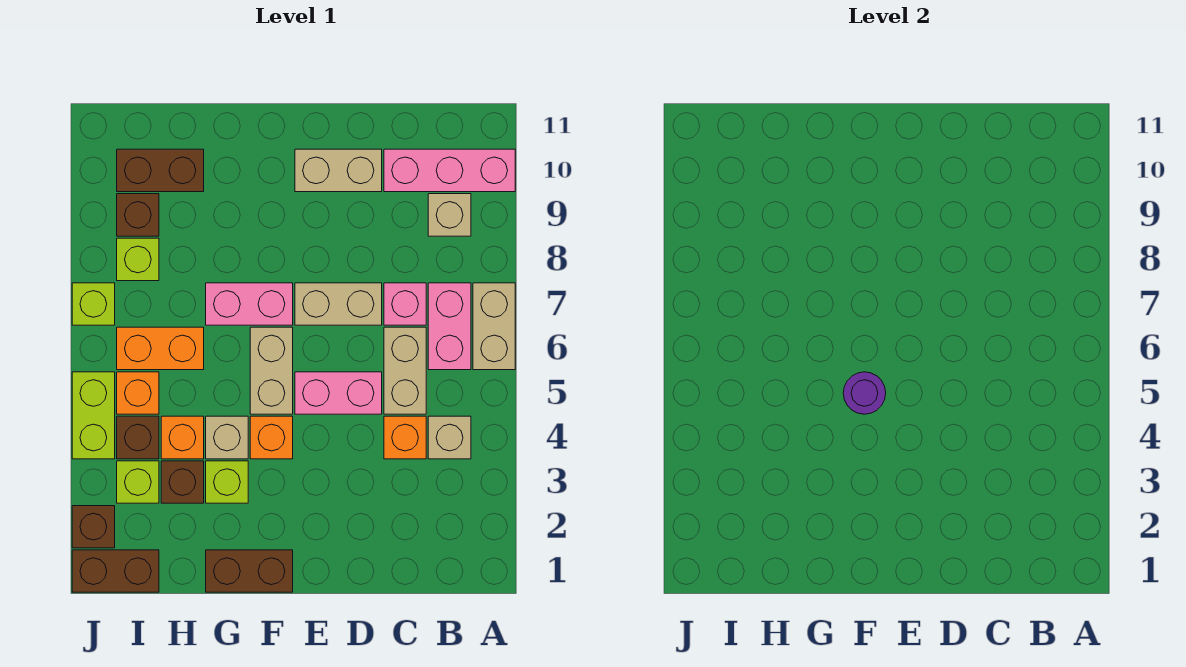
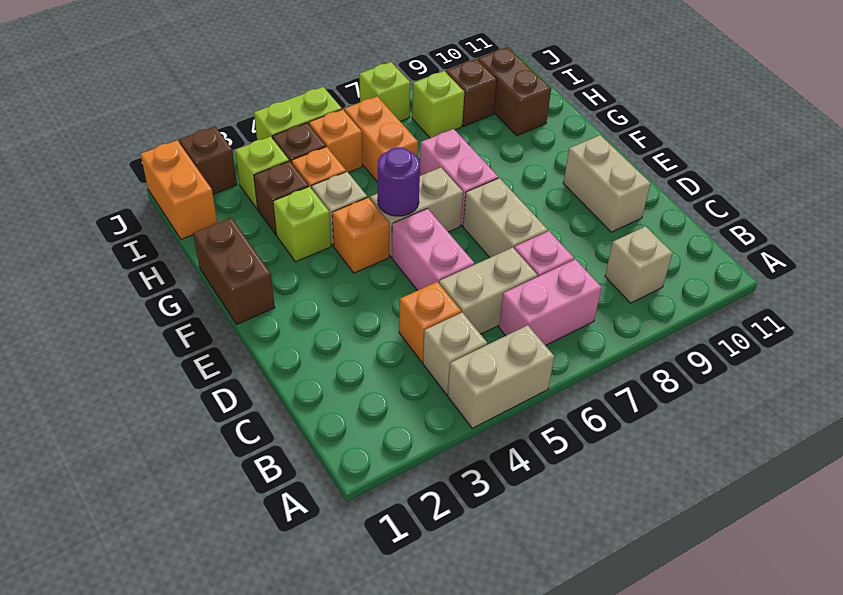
tan 1x2 brick [473,283,515,370] -> tan 1x2 brick moved to [448,325,554,428]
pink 1x3 brick [384,149,515,192] -> none
brown 1x2 brick [72,550,159,592] -> orange 1x2 brick [141,141,217,239]

